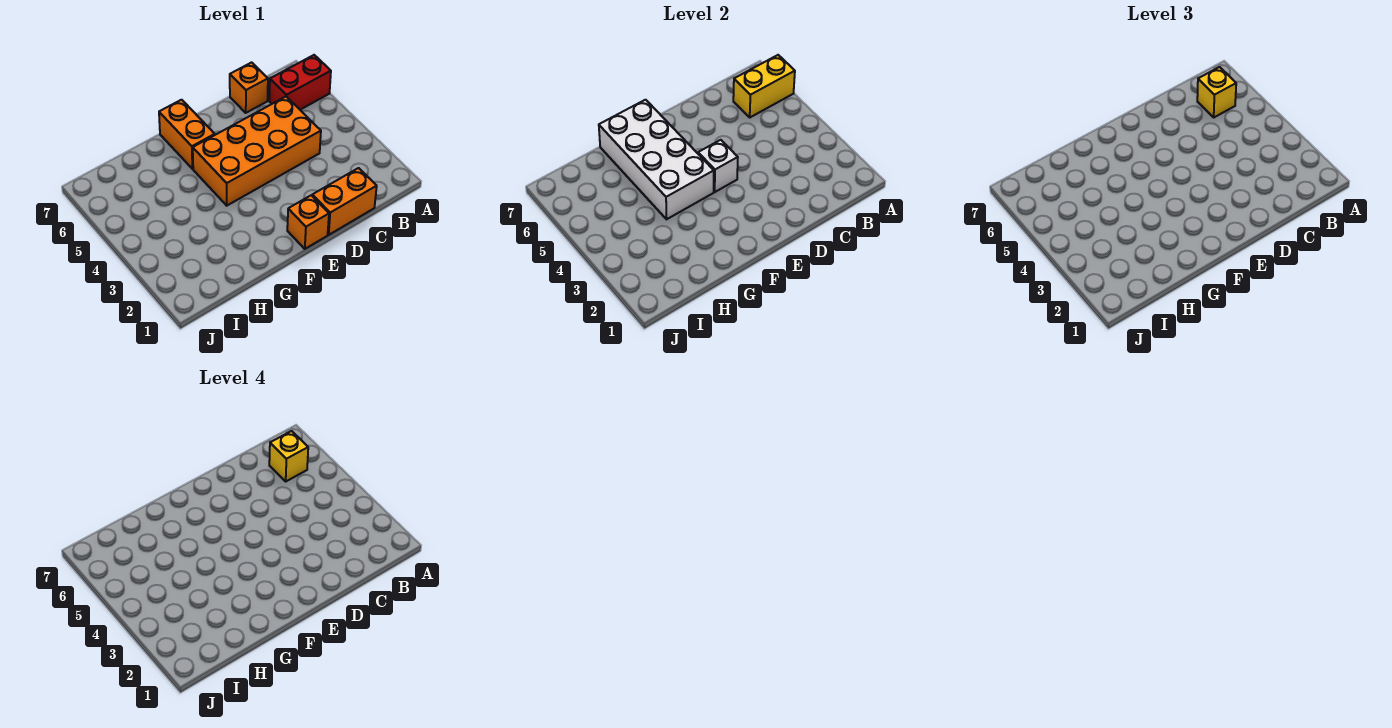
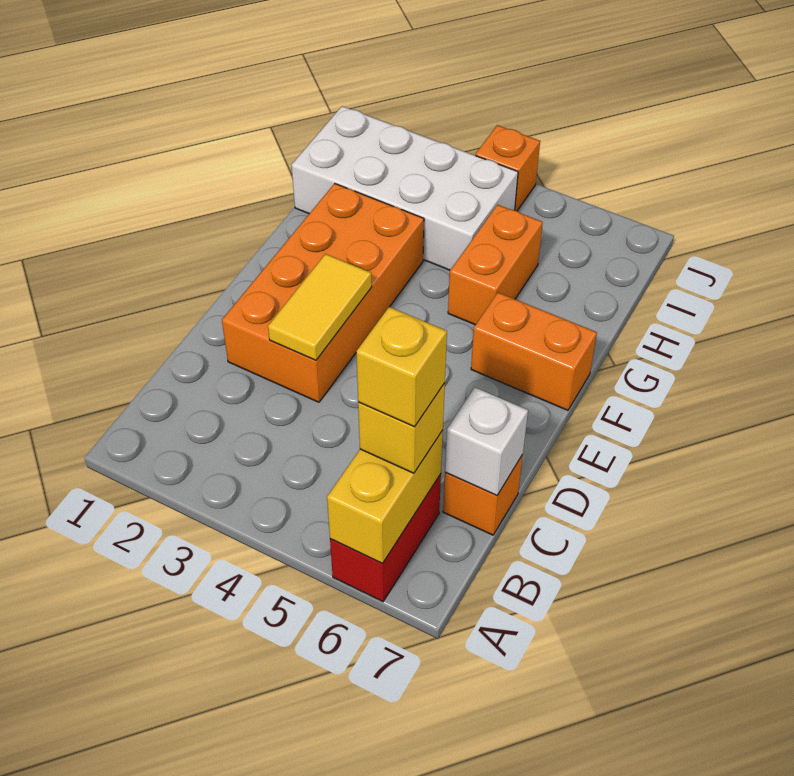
orange 1x2 brick [312,168,377,235] -> orange 1x2 brick moved to [448,205,543,325]
orange 2x4 brick [193,97,321,206] -> orange 2x4 brick moved to [222,183,424,402]
none -> yellow 1x2 tile [268,254,372,360]
orange 1x1 brick [287,195,329,249] -> orange 1x1 brick moved to [475,125,540,211]
white 1x1 brick [698,140,738,192] -> white 1x1 brick moved to [445,387,528,496]
white 2x4 brick [599,100,714,219] -> white 2x4 brick moved to [292,106,518,270]

